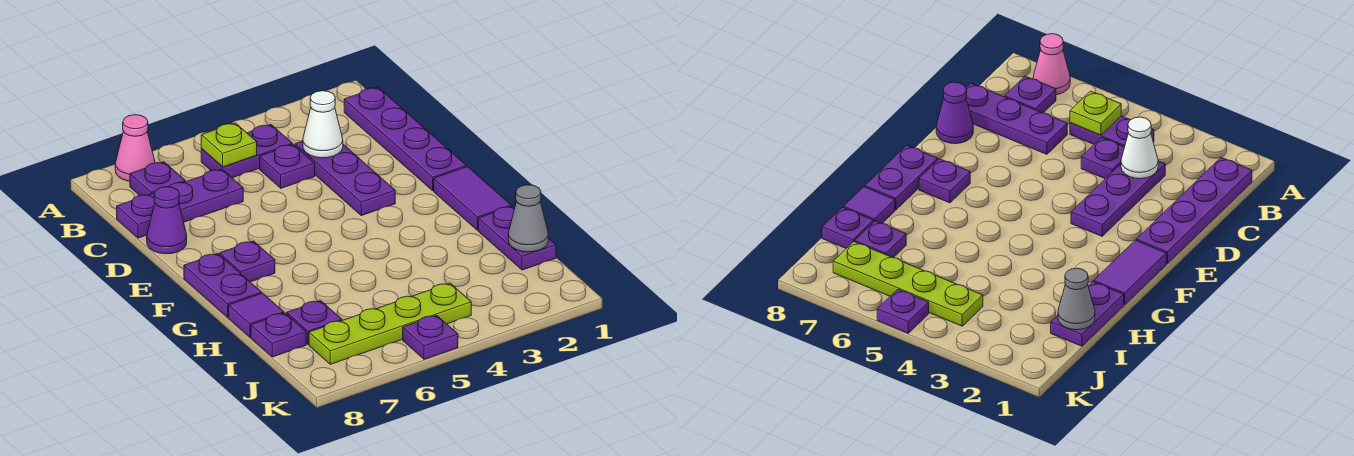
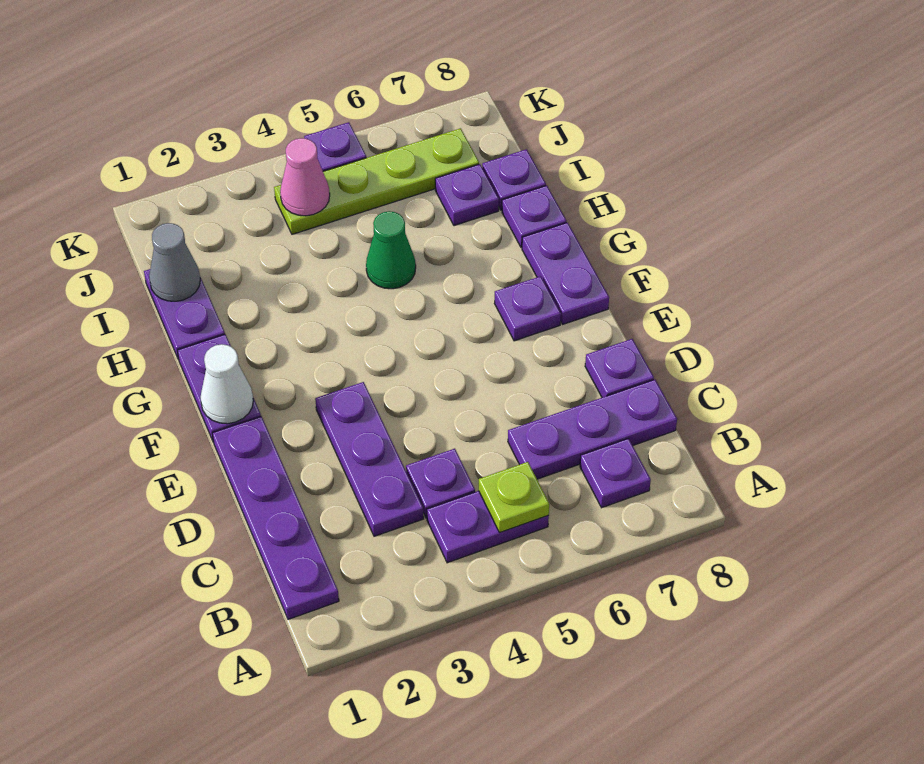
pink 1x1 cone [115,115,155,181] -> pink 1x1 cone moved to [280,138,330,216]
white 1x1 cone [303,91,343,158] -> white 1x1 cone moved to [200,344,253,424]
purple 1x1 cone [147,187,187,254] -> purple 1x1 plate [585,339,654,397]
purple 1x2 tile [434,167,511,230] -> purple 1x2 plate [177,334,261,442]
none -> green 1x1 cone [366,211,416,289]
purple 1x1 tile [229,293,284,337] -> purple 1x1 plate [502,185,566,248]

